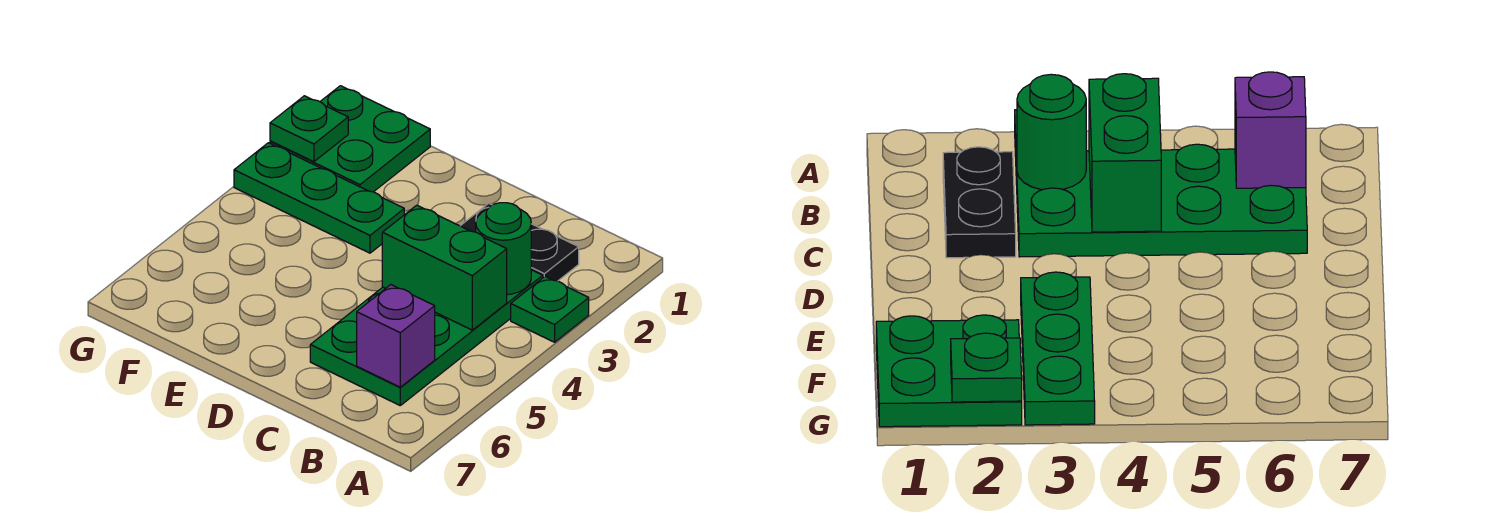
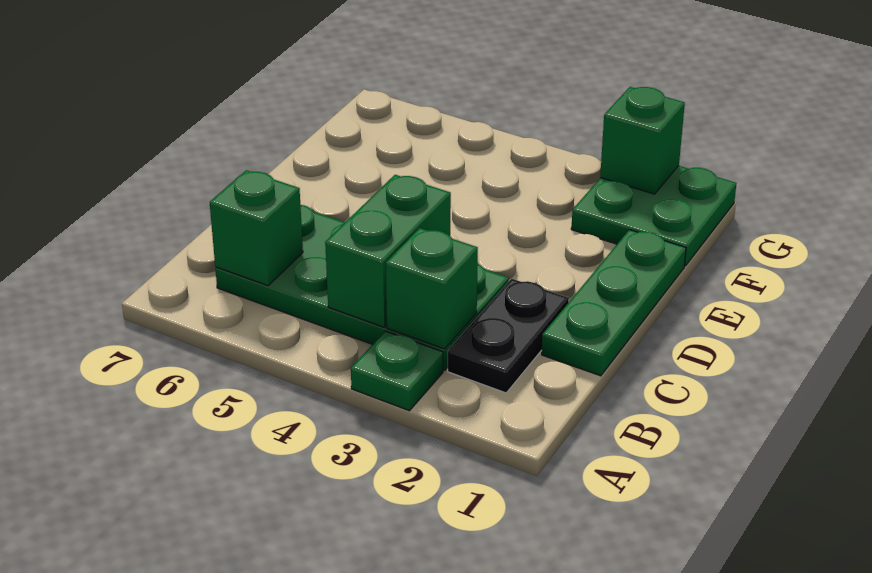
green 1x1 round brick [476,203,531,295] -> green 1x1 brick [386,228,478,349]
purple 1x1 brick [357,285,435,387] -> green 1x1 brick [210,170,303,286]
green 1x3 plate [234,143,404,253] -> green 1x3 plate moved to [542,230,686,376]
green 1x1 plate [270,96,348,162] -> green 1x1 brick [600,87,685,194]

